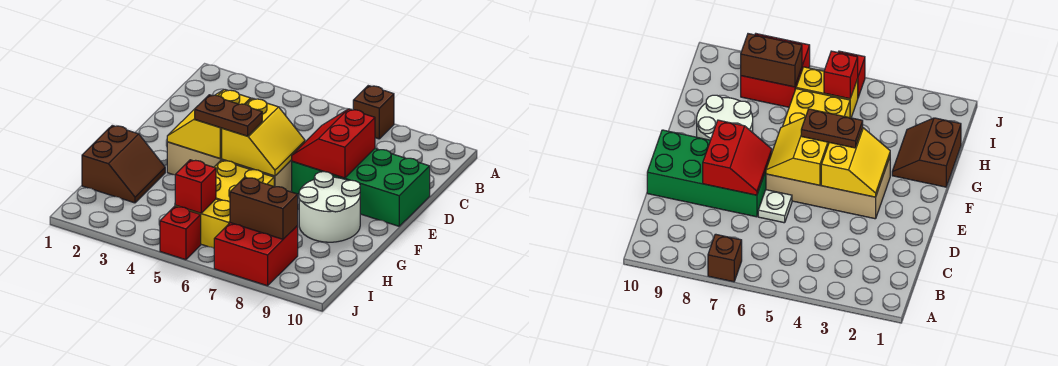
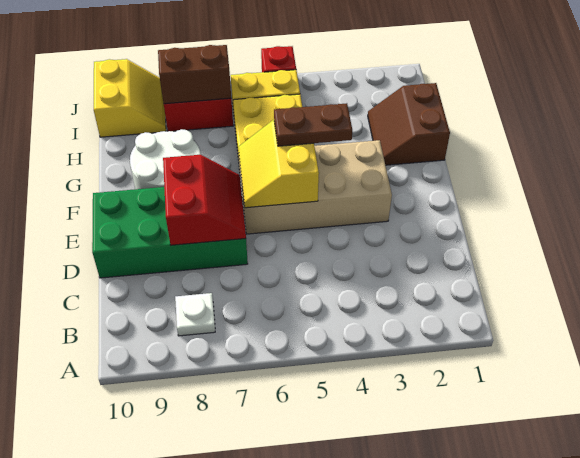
brown 1x1 brick [353,86,394,139] -> none
white 1x1 plate [758,190,792,223] -> white 1x1 plate moved to [175,293,215,336]
yellow 2x2 slope [167,90,251,158] -> yellow 2x2 slope moved to [94,59,166,137]
red 1x1 brick [175,160,216,213] -> none

